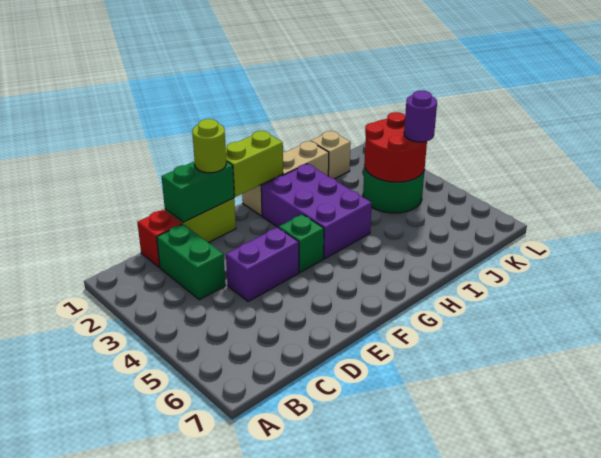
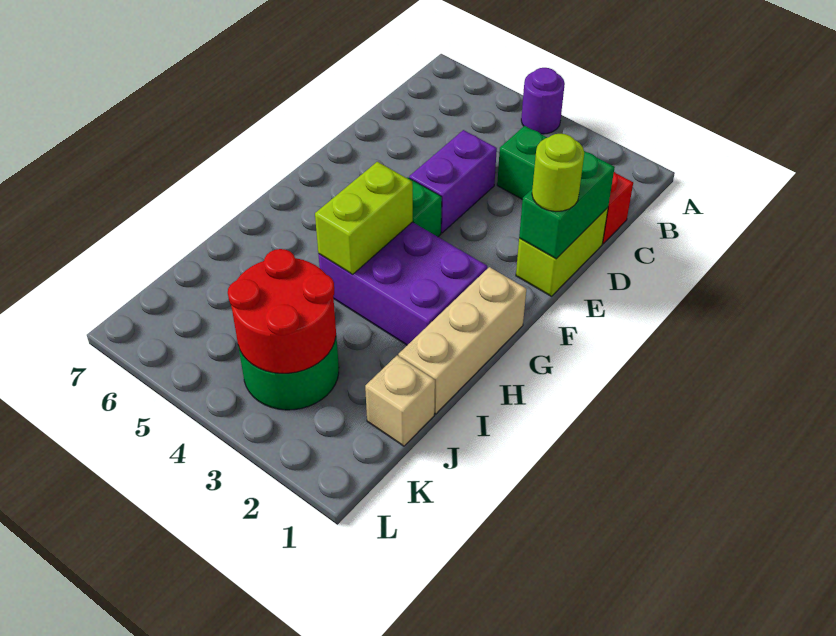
lime 1x2 brick [226,131,283,197] -> lime 1x2 brick moved to [315,162,413,274]
purple 1x1 round brick [404,91,437,142] -> purple 1x1 round brick moved to [521,68,565,134]

